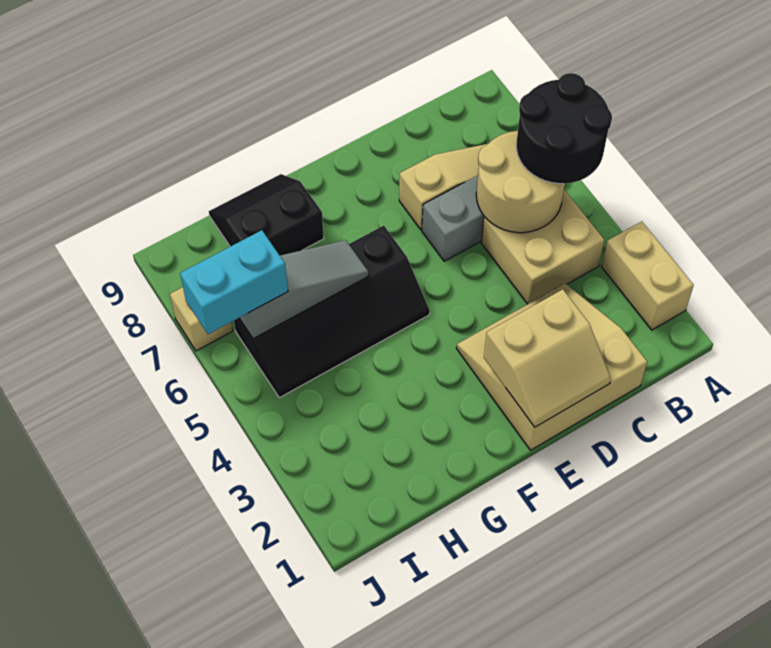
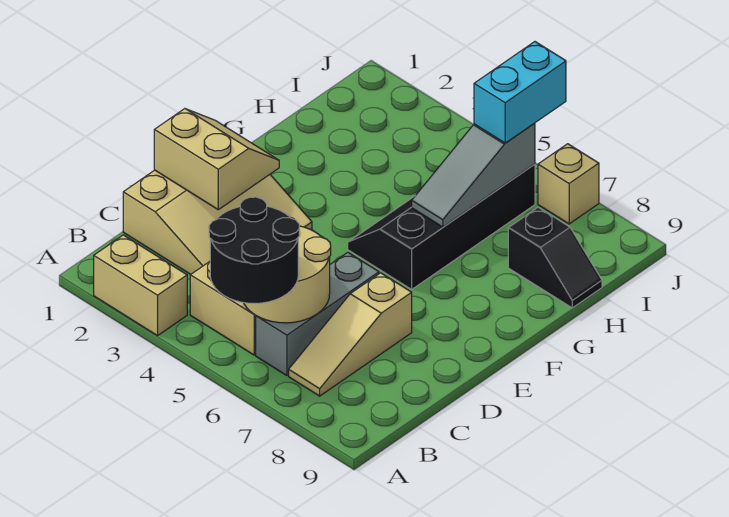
tan 2x2 slope [484,289,611,427] -> tan 2x2 slope turned to [154,109,279,210]
black 2x2 slope [209,174,324,255] -> black 1x2 slope [508,207,602,308]

